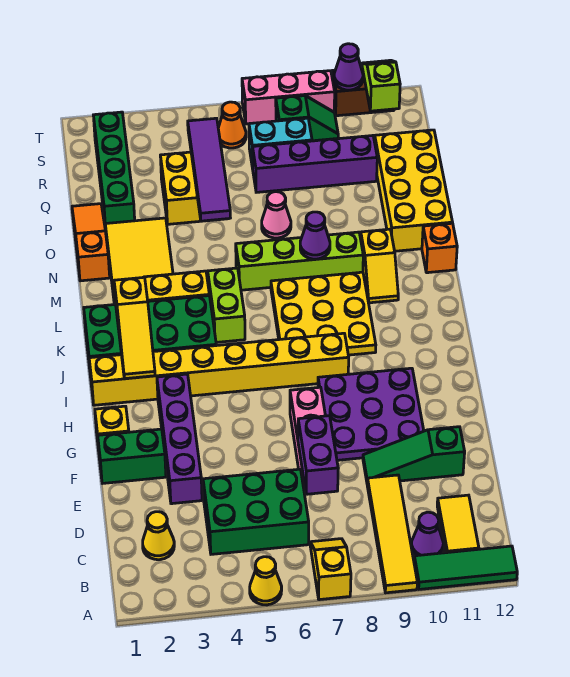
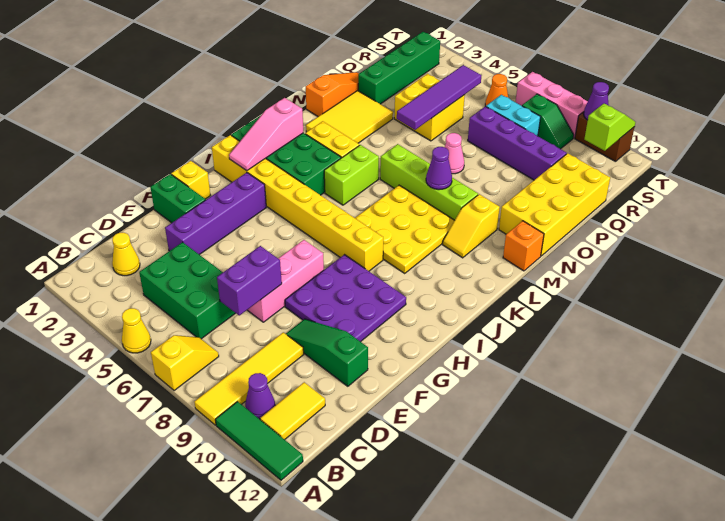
yellow 1x3 slope [114,277,155,379] -> pink 1x3 slope [229,98,303,171]

